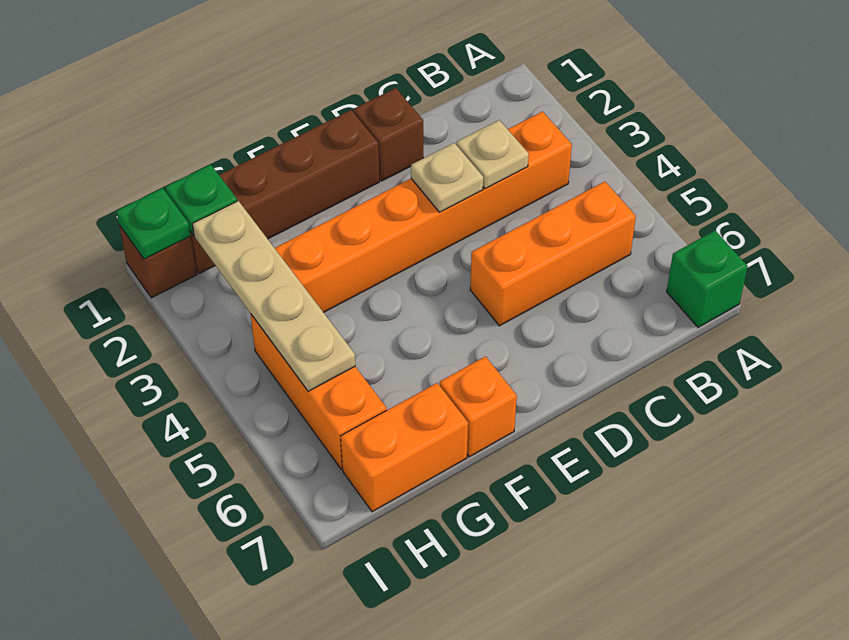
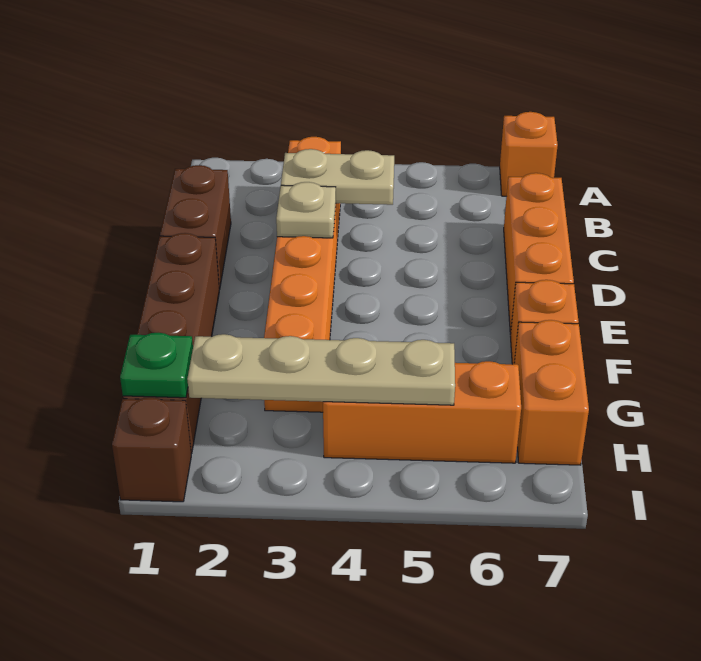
green 1x1 brick [667,231,748,327] -> orange 1x1 brick [500,112,558,196]
orange 1x3 brick [470,182,636,326] -> orange 1x3 brick moved to [504,173,574,335]
tan 1x1 plate [456,120,529,189] -> tan 1x2 plate [281,149,394,205]
brown 1x1 brick [353,88,423,181] -> brown 1x2 brick [160,165,231,289]
green 1x1 plate [116,188,191,259] -> none

